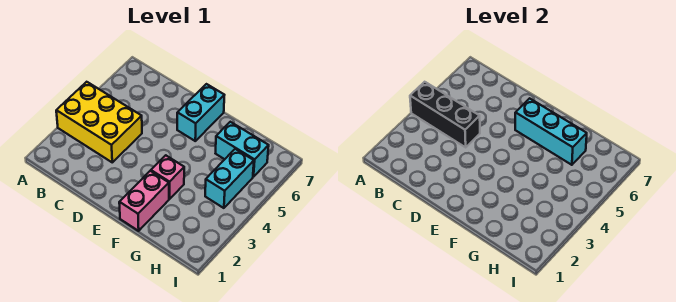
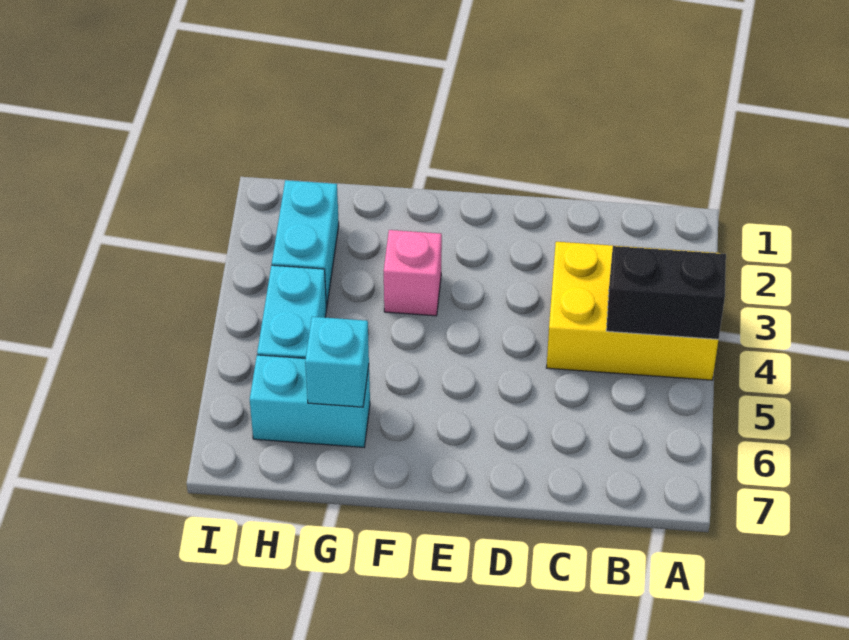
black 1x3 brick [410,82,480,147] -> black 1x2 brick [606,246,726,339]
cyan 1x2 brick [177,84,224,141] -> cyan 1x2 brick moved to [272,180,339,308]
cyan 1x3 brick [515,98,587,165] -> cyan 1x1 brick [305,317,369,407]
pink 1x2 brick [119,171,169,231] -> none

